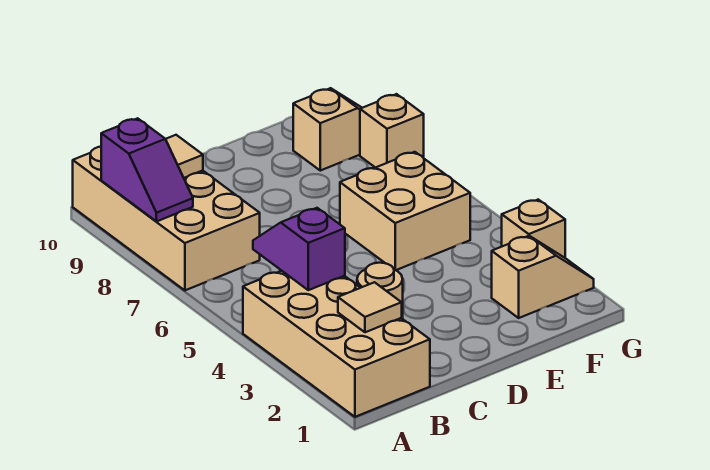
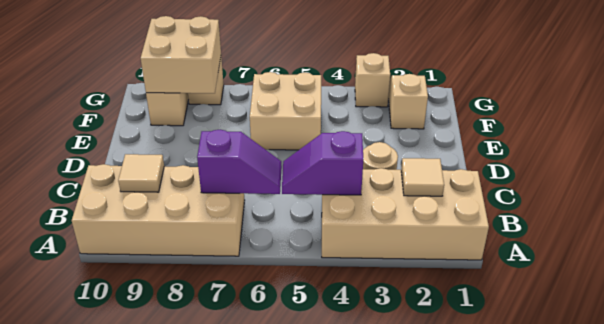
purple 1x2 slope [101,118,193,222] -> purple 1x2 slope moved to [197,130,282,194]
none -> tan 2x2 brick [141,16,221,93]

